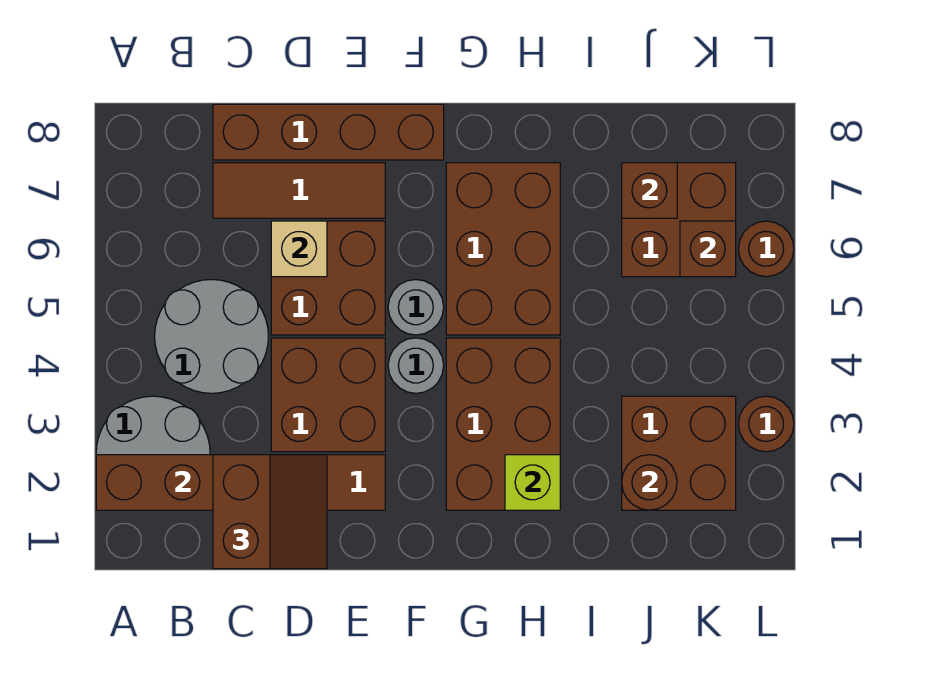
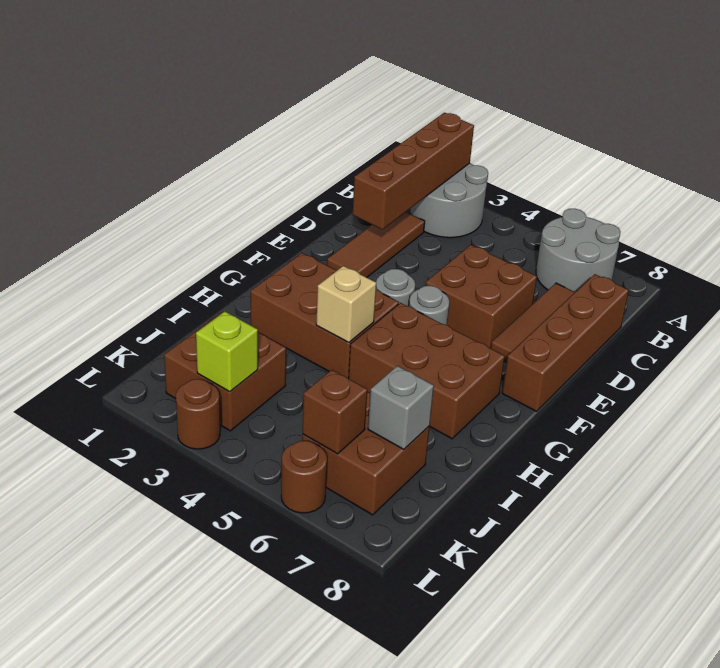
grey 2x2 round brick [155,280,269,393] -> grey 2x2 round brick moved to [536,209,620,292]
brown 2x2 slope [213,455,327,569] -> none
brown 2x2 brick [271,338,385,452] -> none
tan 1x1 brick [271,221,327,277] -> tan 1x1 brick moved to [316,266,376,342]
lime 1x1 brick [505,455,560,510] -> lime 1x1 brick moved to [196,311,258,392]
brown 1x1 round brick [622,455,677,510] -> none
brown 1x1 brick [622,163,677,218] -> grey 1x1 brick [368,366,434,449]

